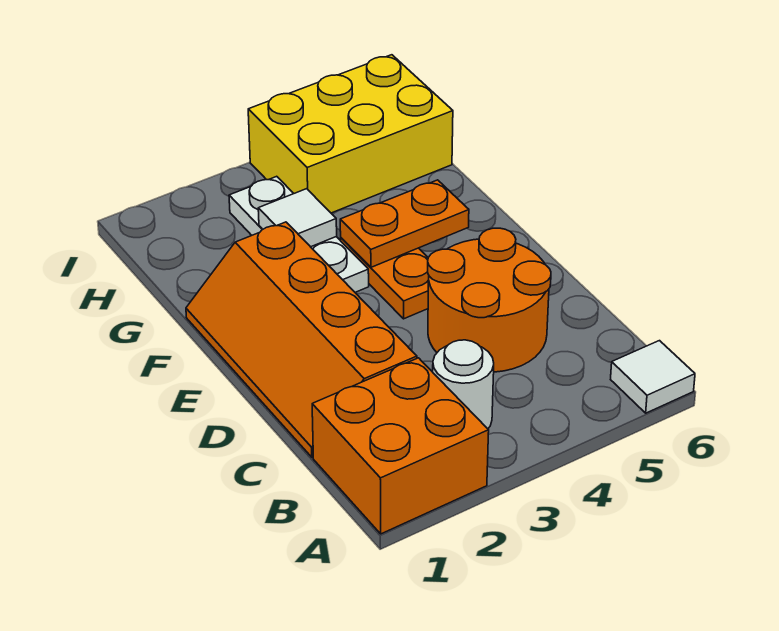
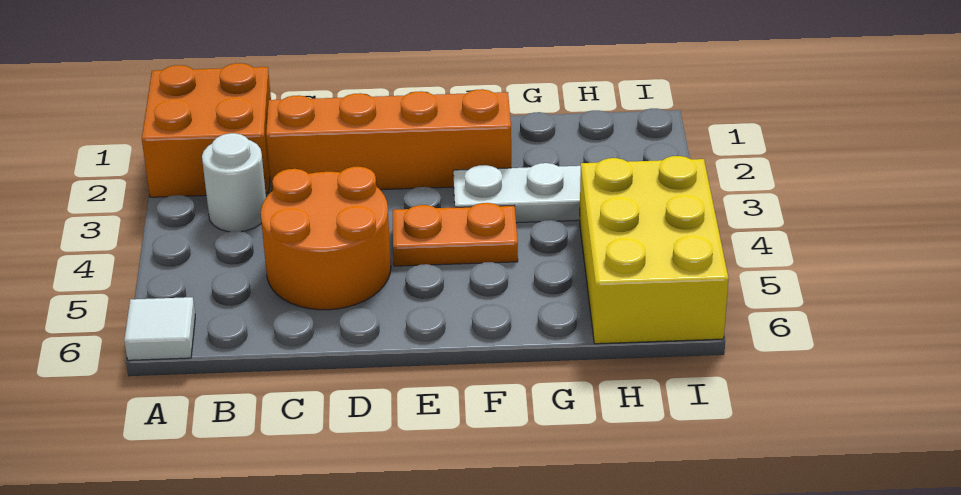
orange 1x2 plate [340,180,469,267] -> none
white 1x1 tile [258,189,337,247] -> none

